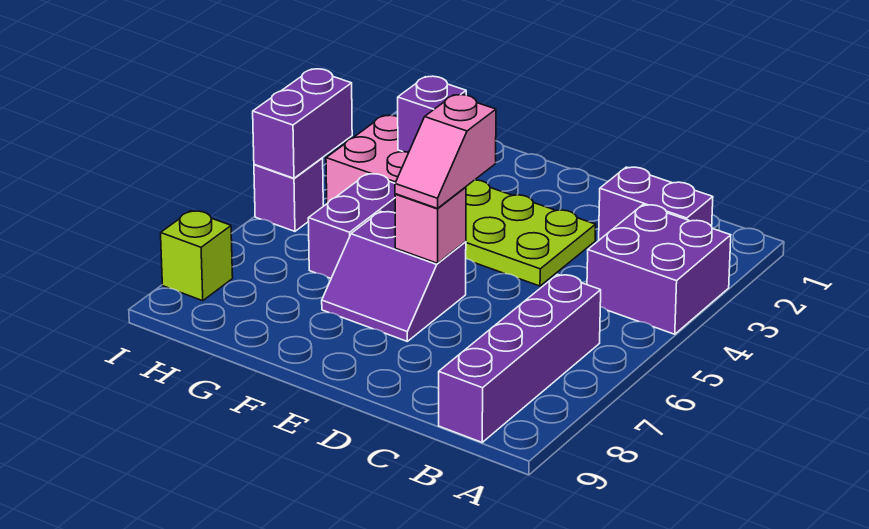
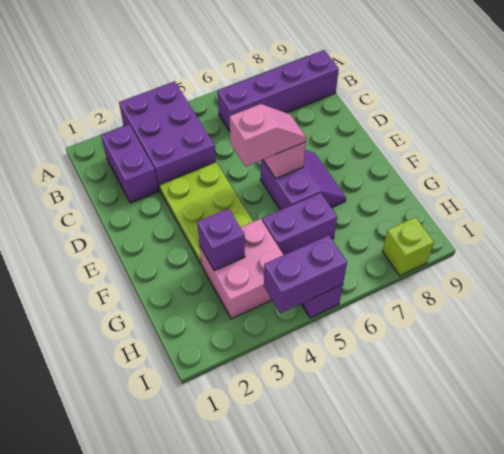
purple 2x2 brick [587,205,731,334] -> purple 2x3 brick [119,81,216,190]

